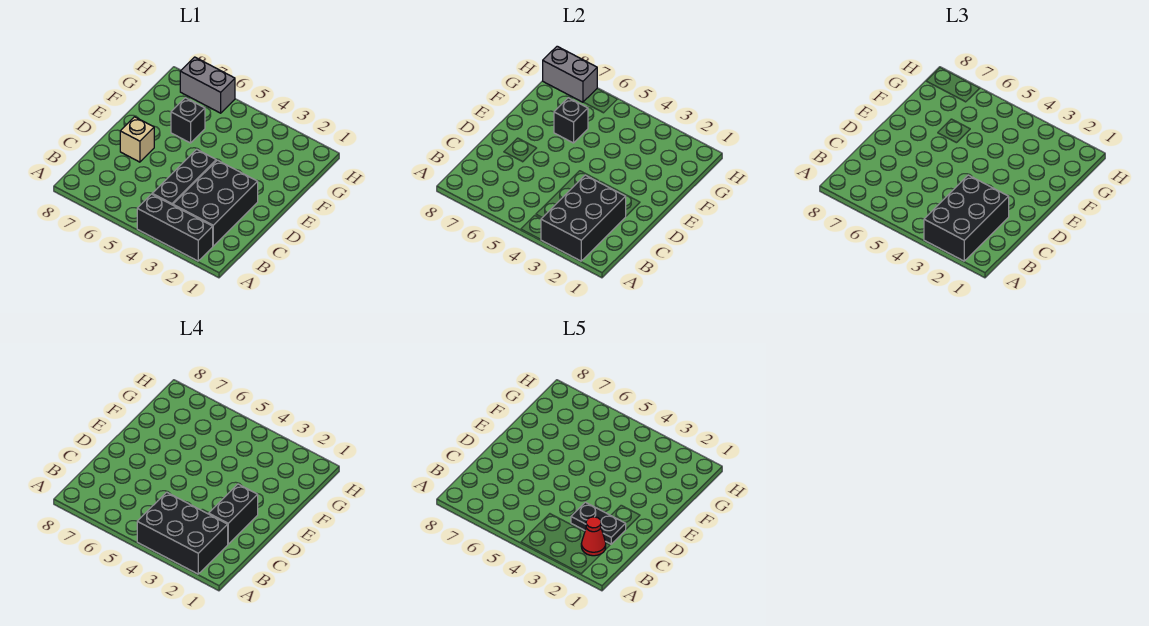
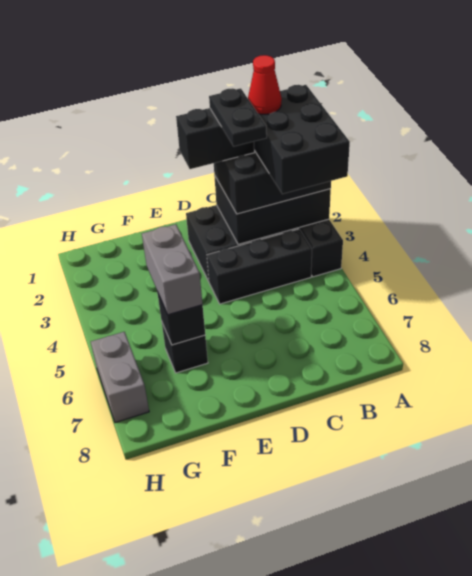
tan 1x1 brick [120,117,154,162] -> none
grey 1x2 brick [543,46,597,102] -> grey 1x2 brick moved to [142,224,203,315]

